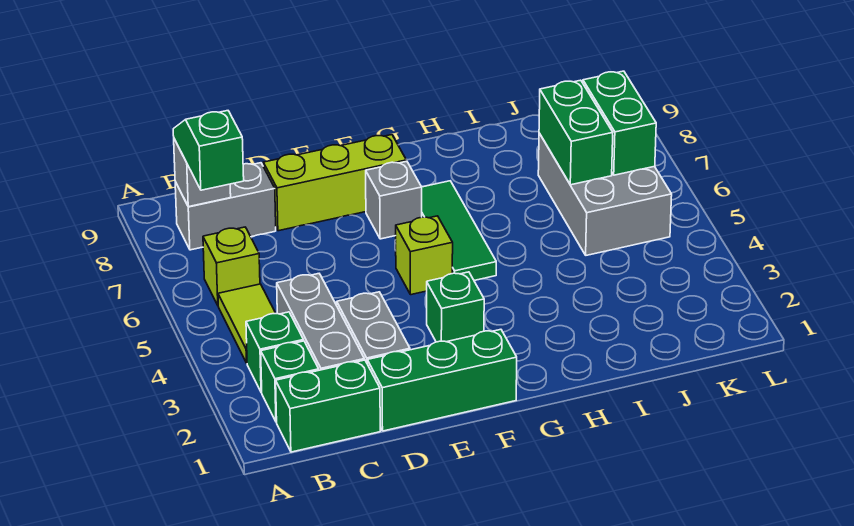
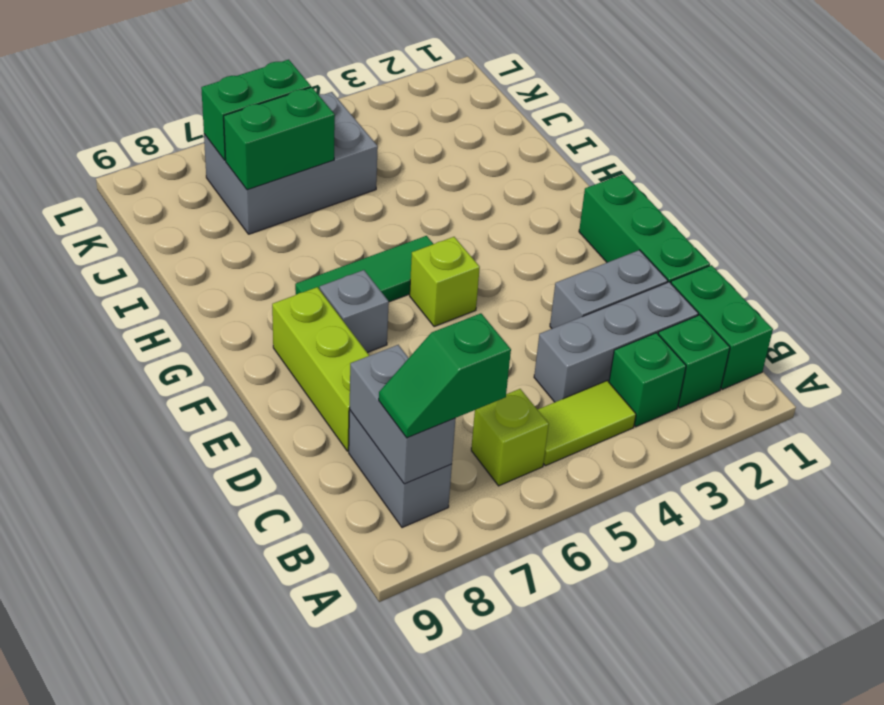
grey 1x1 brick [174,139,231,207] -> grey 1x2 brick [350,345,455,484]
green 1x1 brick [427,272,484,342] -> none

